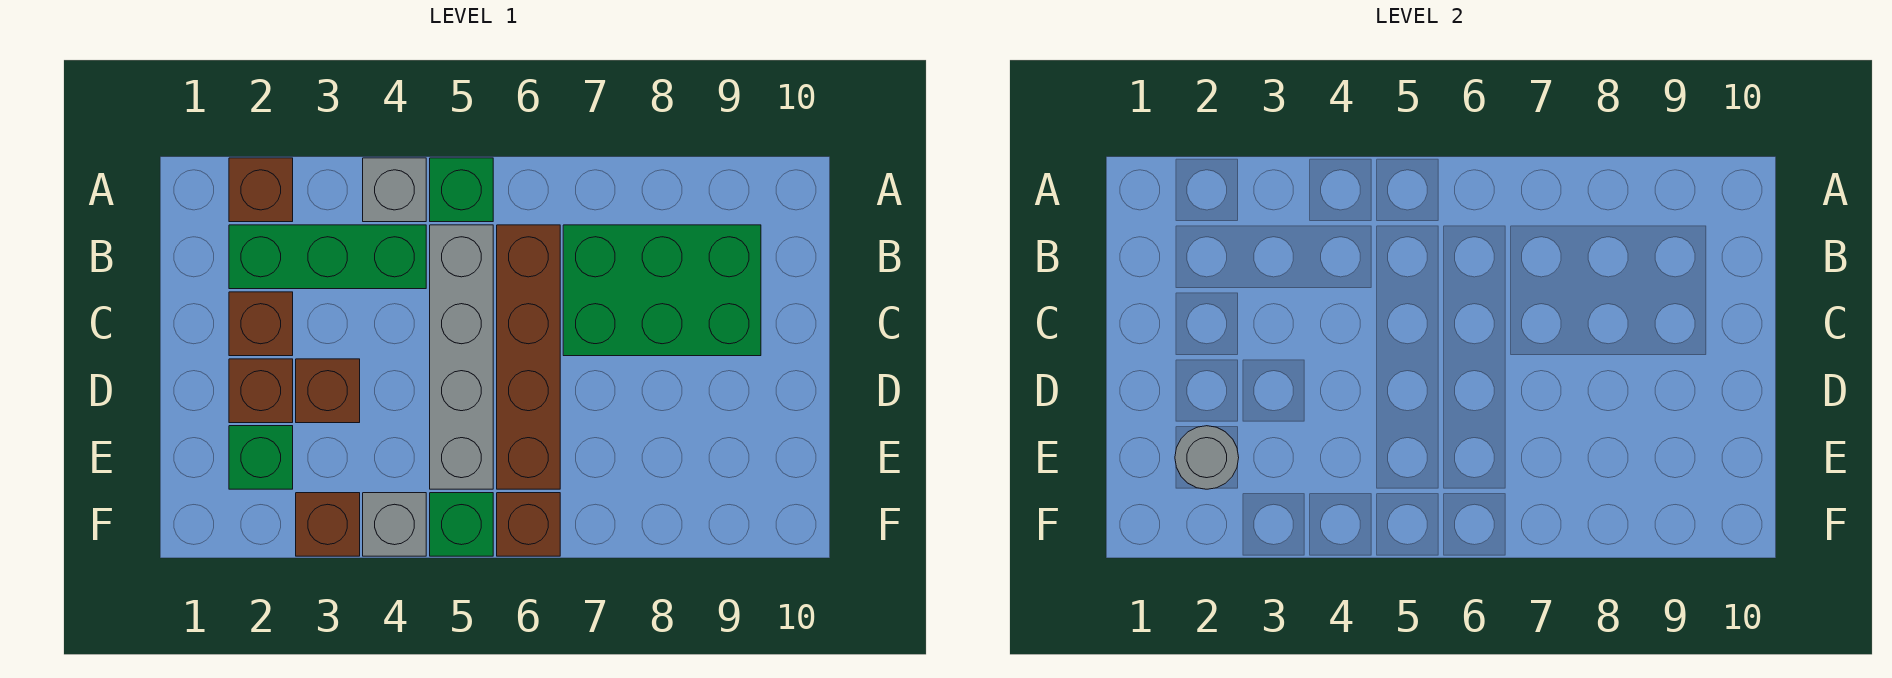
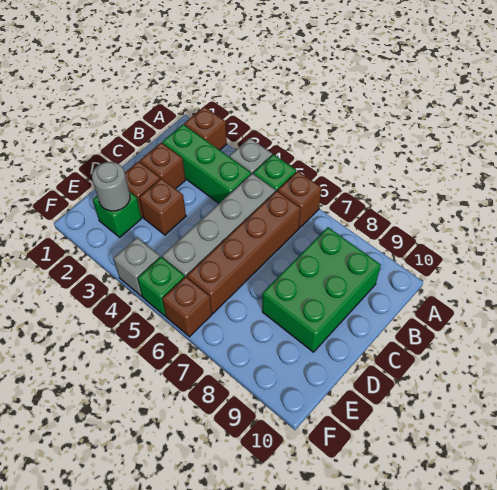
green 2x3 brick [563,225,761,356] -> green 2x3 brick turned to [262,227,381,352]
brown 1x1 brick [296,493,360,556] -> brown 1x1 brick moved to [278,171,321,228]

